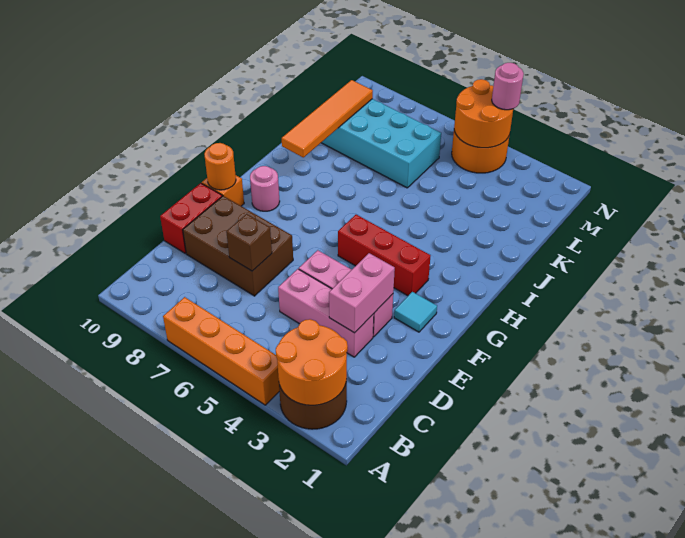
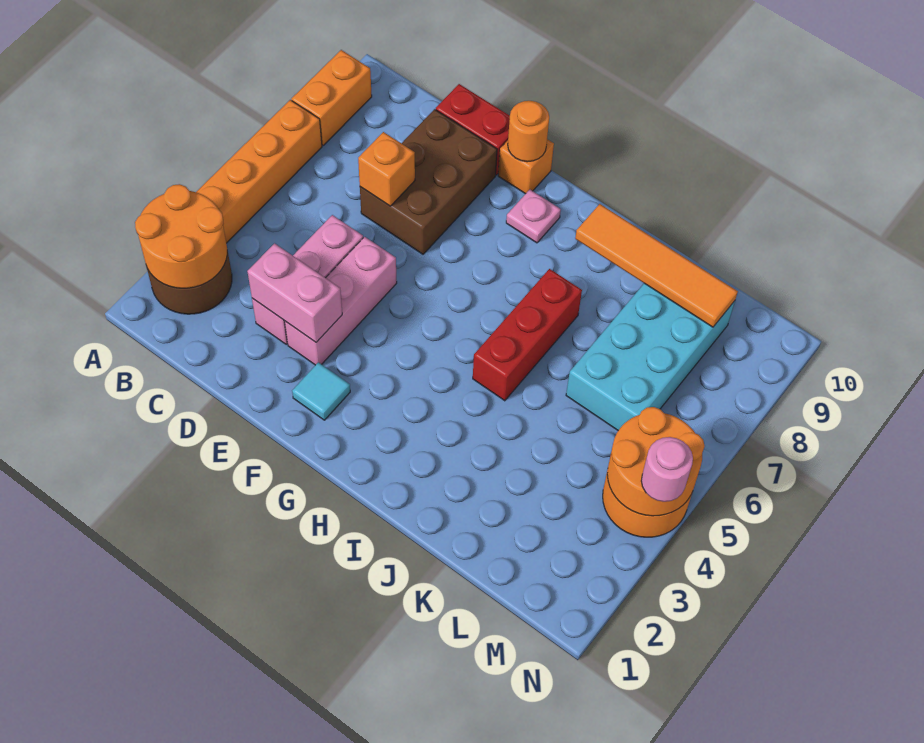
none -> orange 1x2 brick [292,50,372,145]
brown 1x1 brick [226,214,272,271] -> orange 1x1 brick [358,132,415,206]
red 1x3 brick [338,215,430,296] -> red 1x3 brick moved to [473,269,582,401]
pink 1x1 round brick [250,166,280,211] -> pink 1x1 plate [506,190,561,243]

